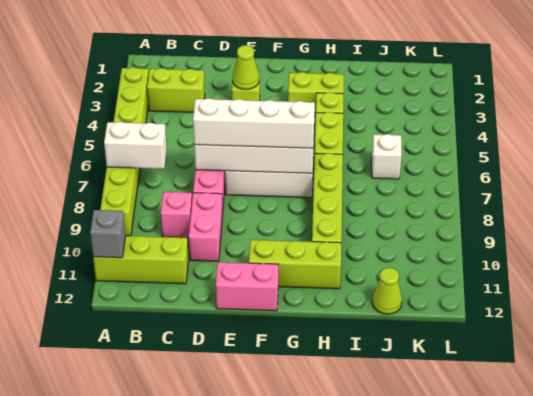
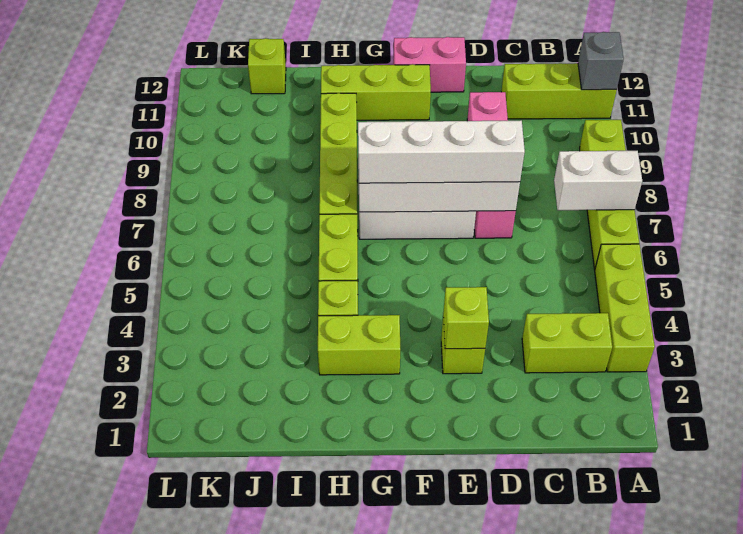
pink 1x1 brick [161,192,192,238] -> none
lime 1x1 cone [232,45,259,90] -> lime 1x1 brick [443,287,489,349]
white 1x1 brick [372,134,402,179] -> none
lime 1x1 cone [372,268,402,314] -> lime 1x1 brick [248,38,286,94]

